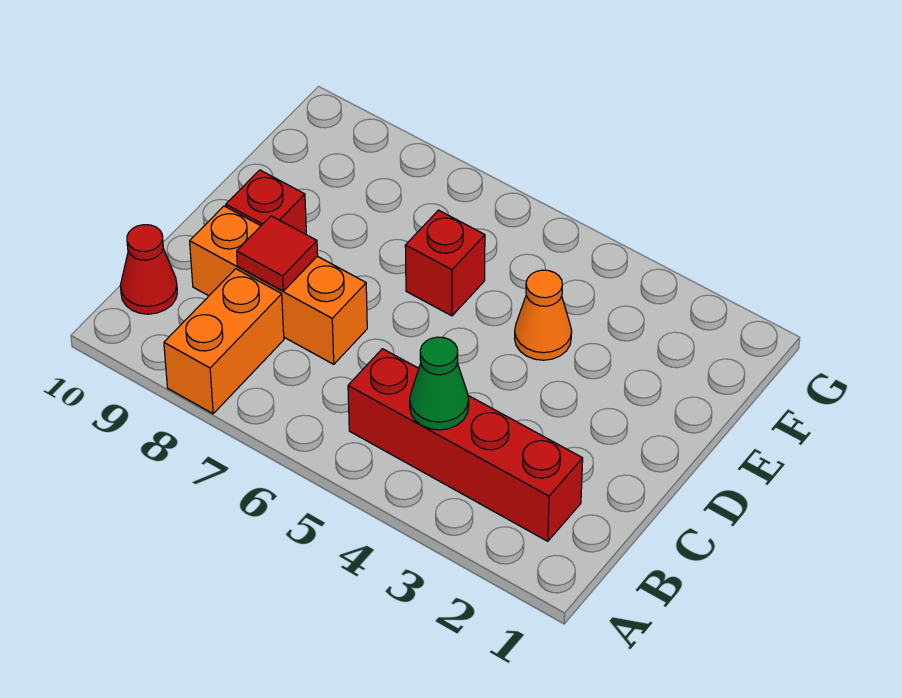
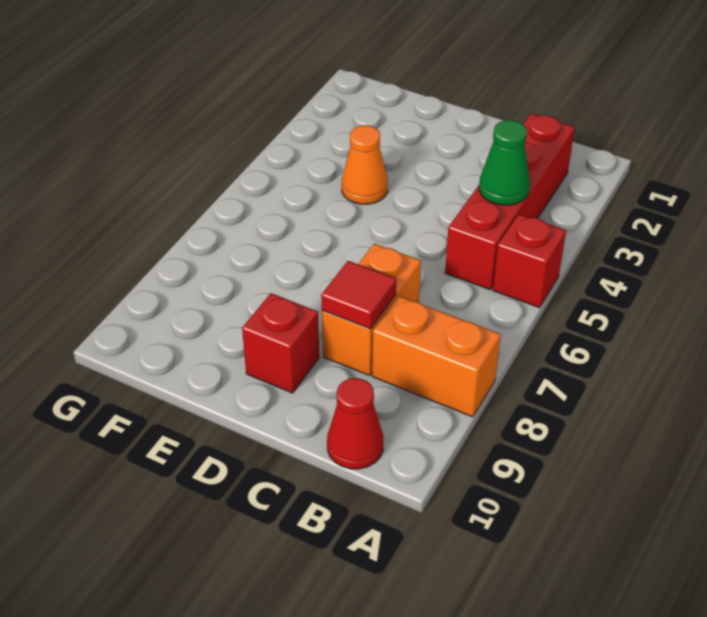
orange 1x3 brick [190,206,367,364] -> orange 1x2 brick [322,244,421,376]
red 1x1 brick [405,210,485,316] -> red 1x1 brick moved to [493,214,566,308]

